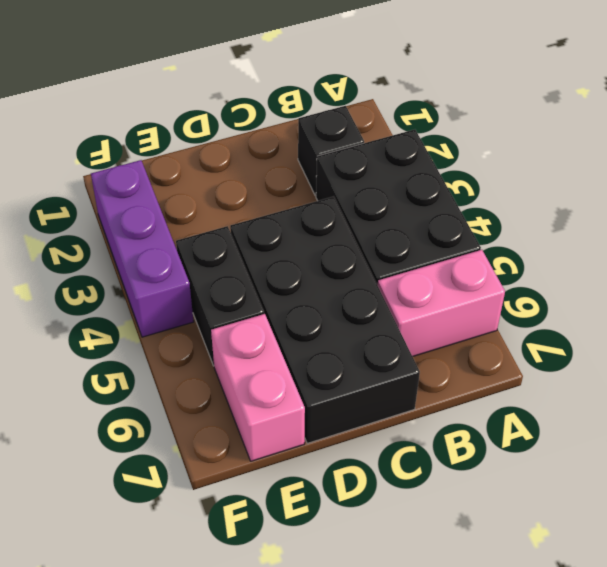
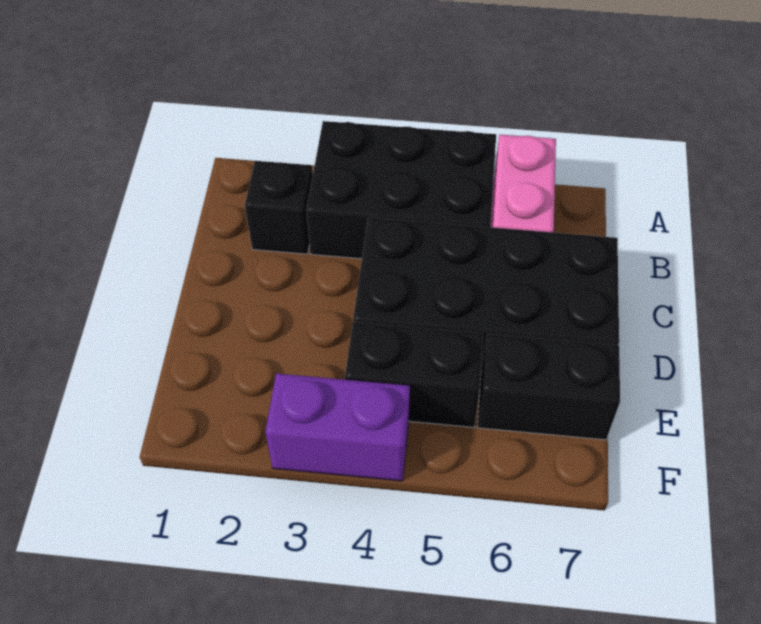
pink 1x2 brick [211,314,305,461] -> black 1x2 brick [477,334,620,440]
purple 1x3 brick [91,160,194,337] -> purple 1x2 brick [265,373,410,481]

